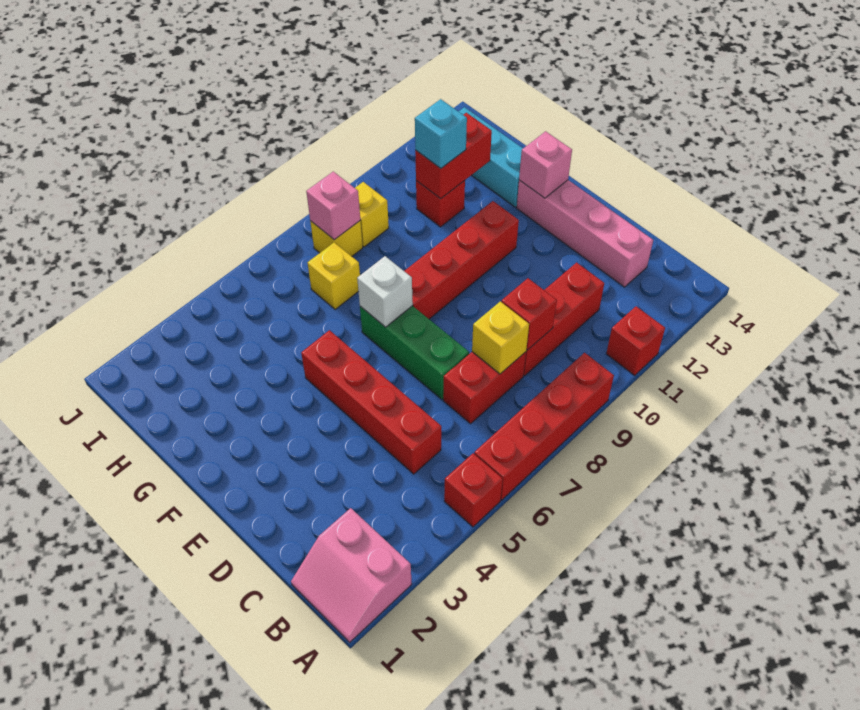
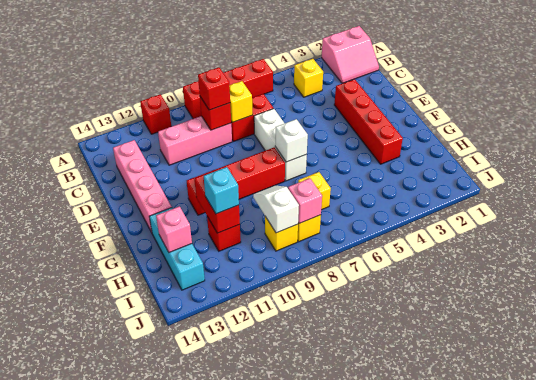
pink 2x2 slope [291,508,412,642] -> pink 2x2 slope turned to [322,26,379,83]
red 1x1 brick [444,453,503,527] -> red 1x1 brick moved to [198,67,230,110]
none -> yellow 1x1 brick [294,59,323,97]
red 1x4 brick [301,330,441,474] -> red 1x4 brick moved to [334,79,403,164]
red 1x3 brick [524,263,604,376] -> pink 1x3 brick [158,116,232,165]
green 1x3 brick [360,306,469,400] -> white 1x3 brick [254,109,307,181]
pink 1x1 brick [519,131,572,198] -> pink 1x1 brick moved to [156,206,192,252]
none -> white 1x2 slope [253,185,299,233]
red 1x2 brick [415,113,492,199] -> red 1x2 brick turned to [195,170,240,233]

